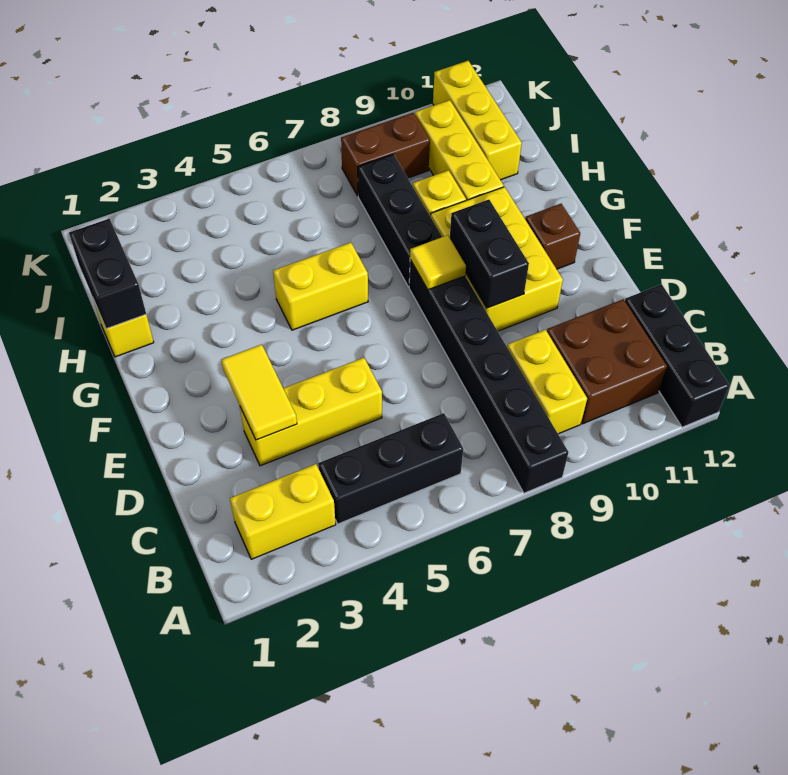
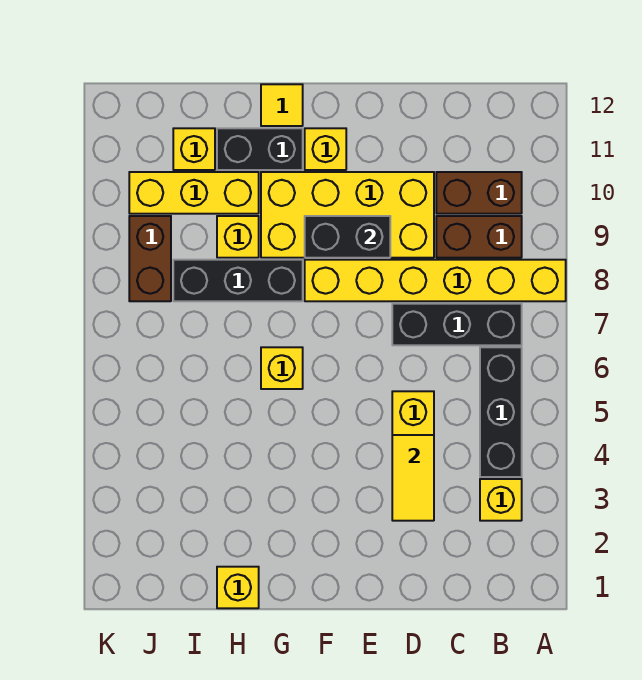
black 1x6 brick [409,260,569,493] -> yellow 1x6 brick [305,260,566,301]
black 1x3 brick [625,284,730,427] -> black 1x3 brick moved to [392,304,522,345]
yellow 1x2 brick [230,464,336,559] -> yellow 1x1 brick [480,479,522,521]
yellow 1x2 brick [507,330,587,434] -> brown 1x2 brick [436,216,522,258]
brown 2x2 brick [547,299,667,424] -> brown 1x2 brick [436,172,522,214]
yellow 1x2 tile [221,344,297,440] -> yellow 1x2 tile turned to [392,435,434,521]
yellow 2x3 brick [431,187,563,331] -> yellow 2x4 brick [261,172,434,258]
yellow 1x1 tile [410,235,466,290] -> yellow 1x1 tile moved to [261,84,303,126]
brown 1x1 brick [525,204,580,269] -> yellow 1x1 brick [305,128,346,170]
yellow 1x2 brick [273,243,368,330] -> yellow 1x1 brick [261,347,303,389]
black 1x2 brick [69,219,146,329] -> black 1x2 brick moved to [217,128,303,170]
yellow 1x3 brick [433,61,522,180] -> yellow 1x1 brick [173,128,215,170]

